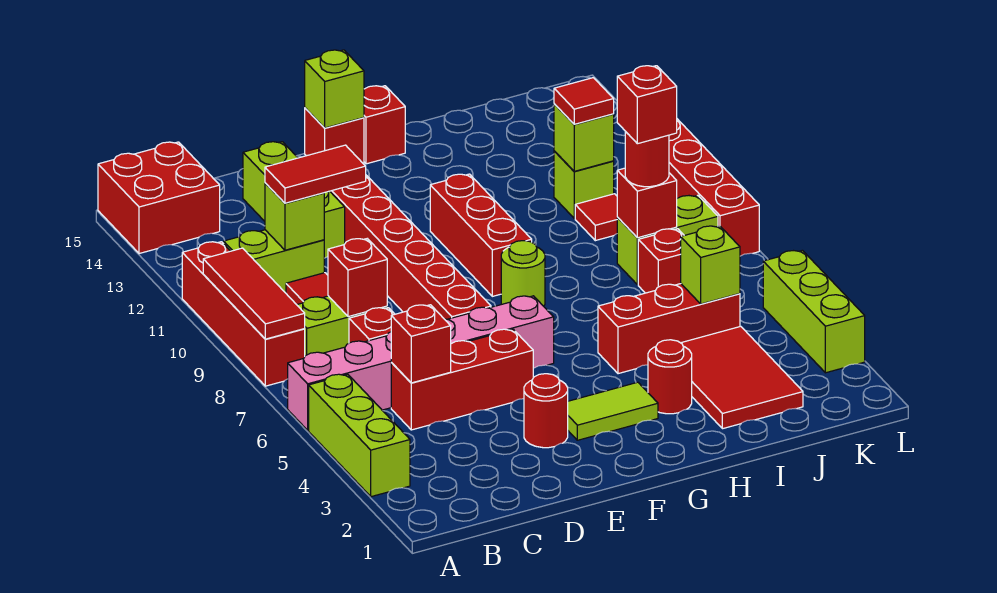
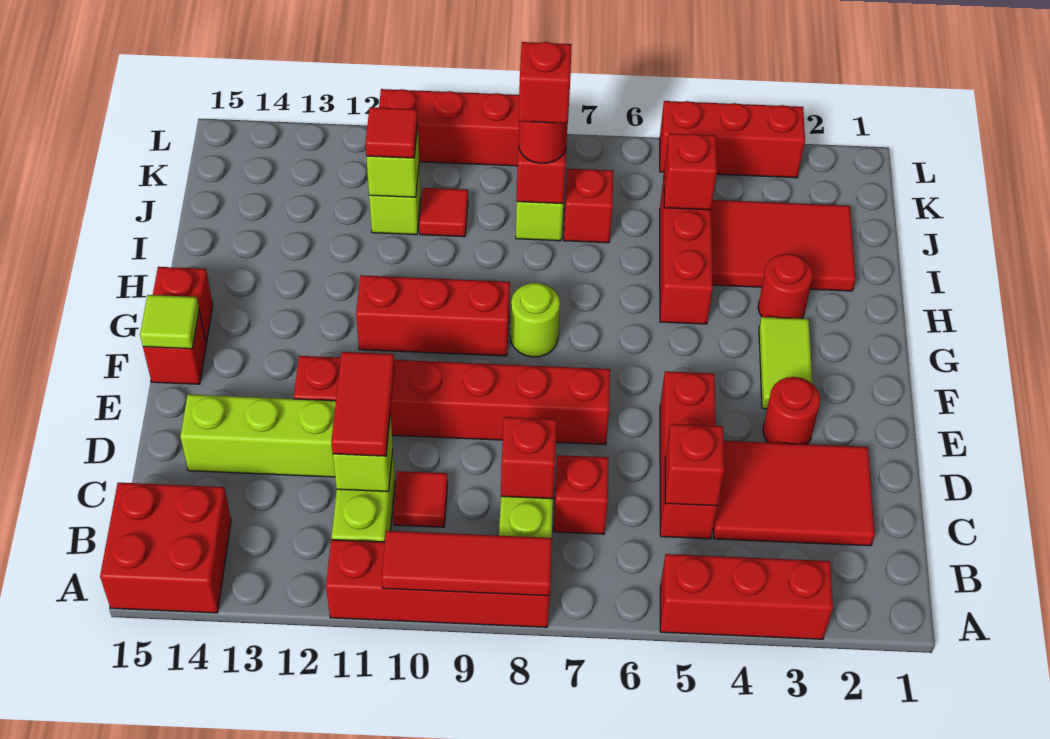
lime 1x3 brick [309,374,410,497] -> red 1x3 brick [660,554,833,639]
pink 1x6 brick [288,296,554,430] -> none
none -> red 2x3 tile [713,441,875,546]
lime 1x1 brick [305,50,364,128] -> lime 1x1 tile [140,295,199,349]
lime 1x1 brick [681,226,740,304] -> red 1x1 brick [664,133,717,210]
lime 1x3 brick [763,250,865,373] -> red 1x3 brick [660,101,805,178]

